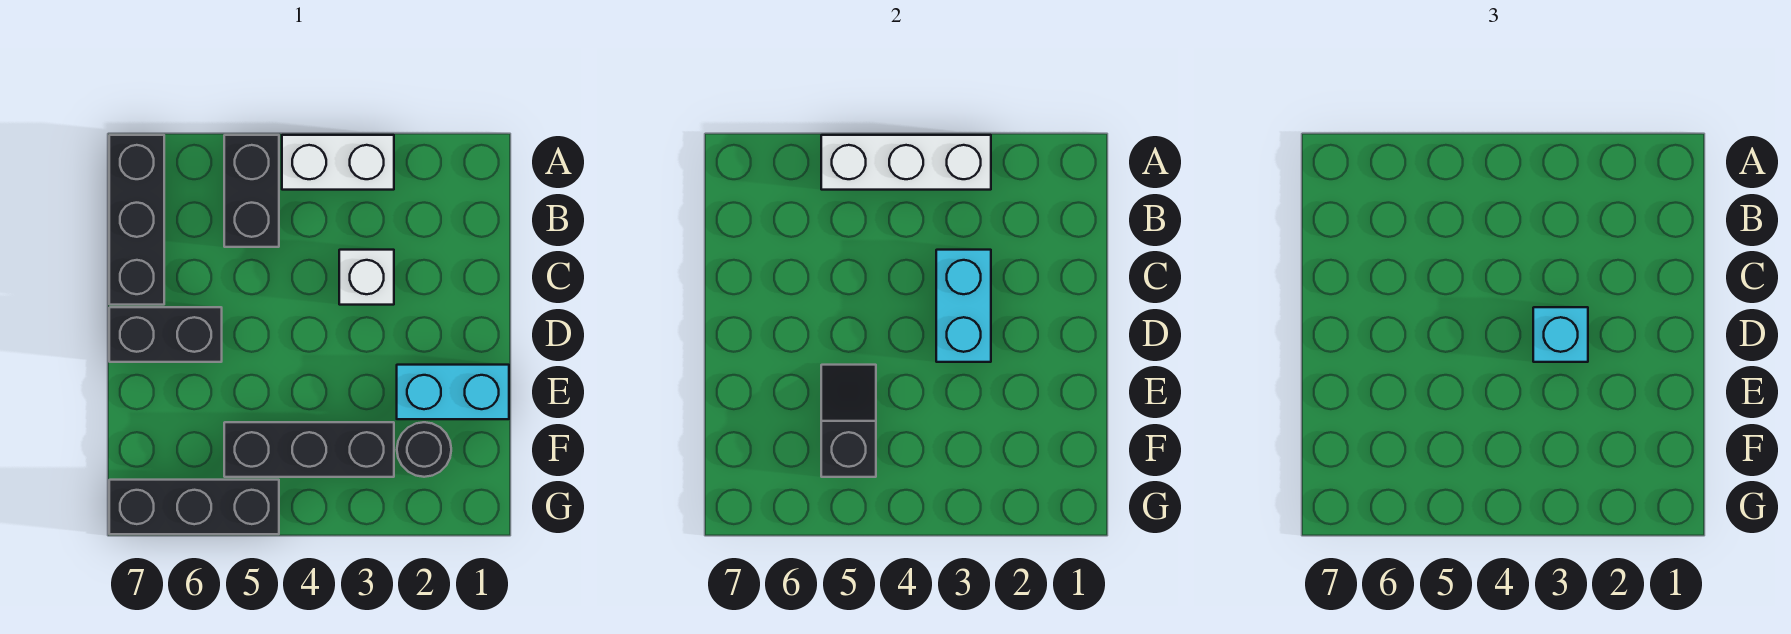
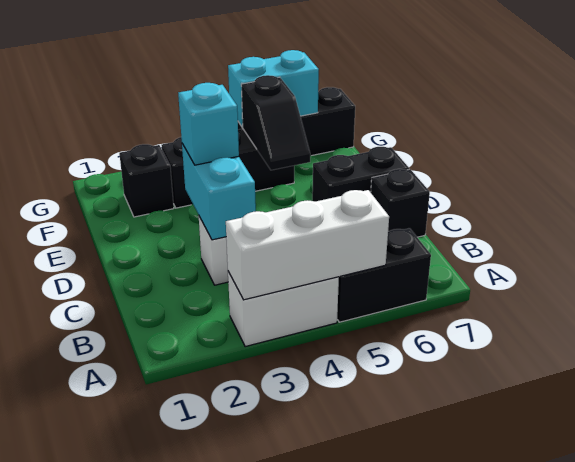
black 1x2 brick [224,135,279,247] -> black 1x2 brick turned to [337,228,431,322]
black 1x3 brick [109,135,164,305] -> black 1x1 brick [371,169,430,237]
cyan 1x2 brick [397,365,509,419] -> cyan 1x2 brick moved to [228,50,319,127]
black 1x1 round brick [397,422,451,477] -> black 1x1 brick [119,144,174,217]

